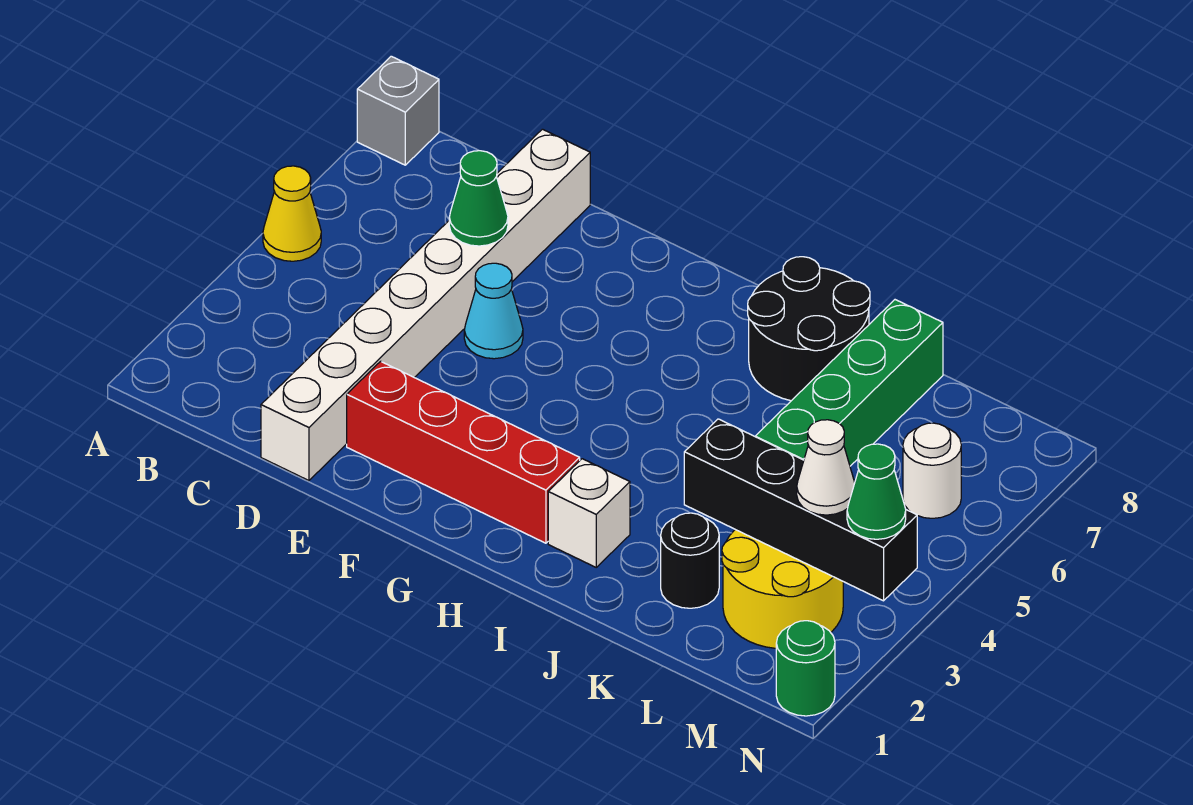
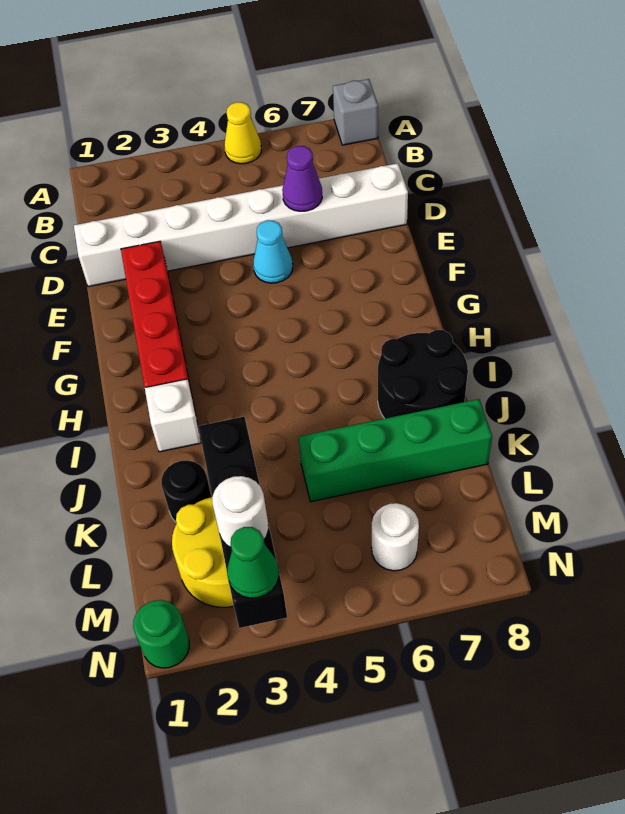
green 1x1 cone [449,151,508,246] -> purple 1x1 cone [282,146,322,211]
white 1x1 cone [797,420,855,515] -> white 1x1 round brick [212,476,268,547]

